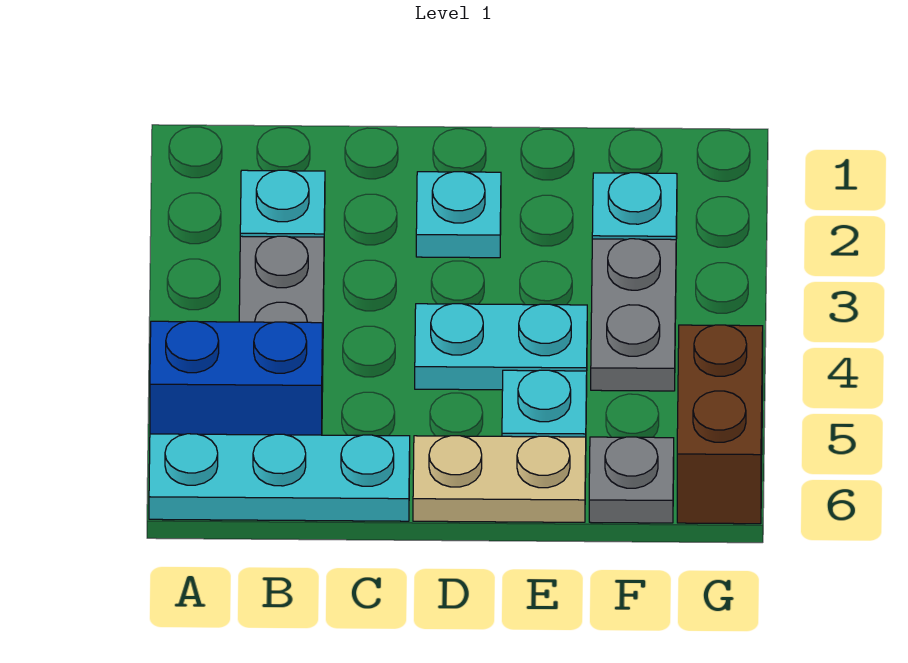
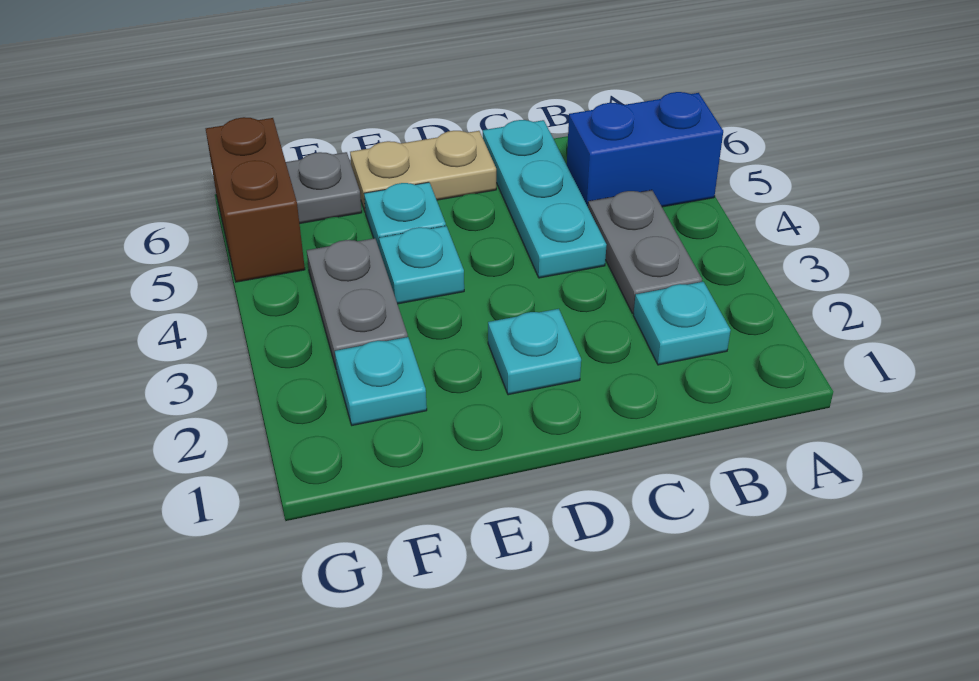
cyan 1x3 plate [149,434,410,521] -> cyan 1x3 plate turned to [483,120,606,278]
cyan 1x2 plate [415,304,587,390] -> cyan 1x1 plate [379,226,464,304]

